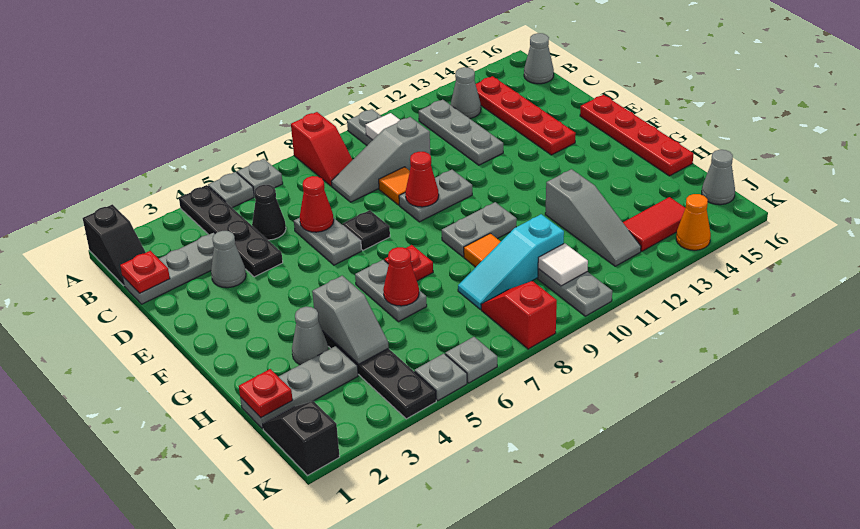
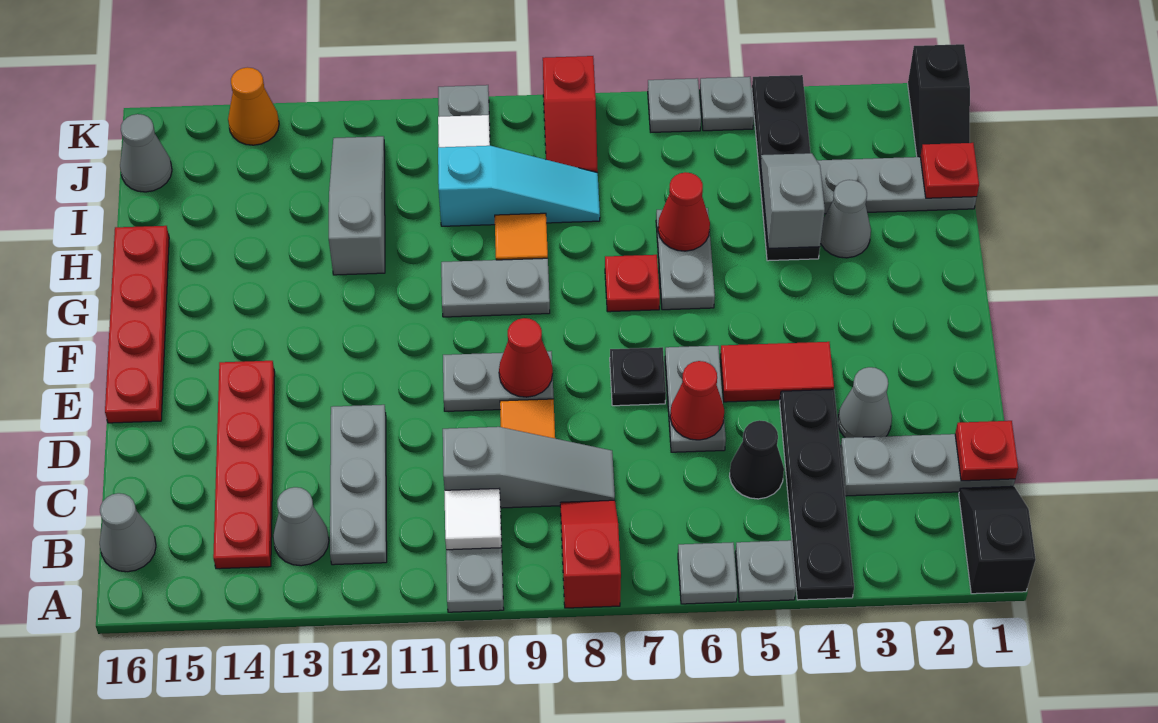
red 1x2 tile [623,197,685,251] -> red 1x2 tile moved to [720,342,834,402]

